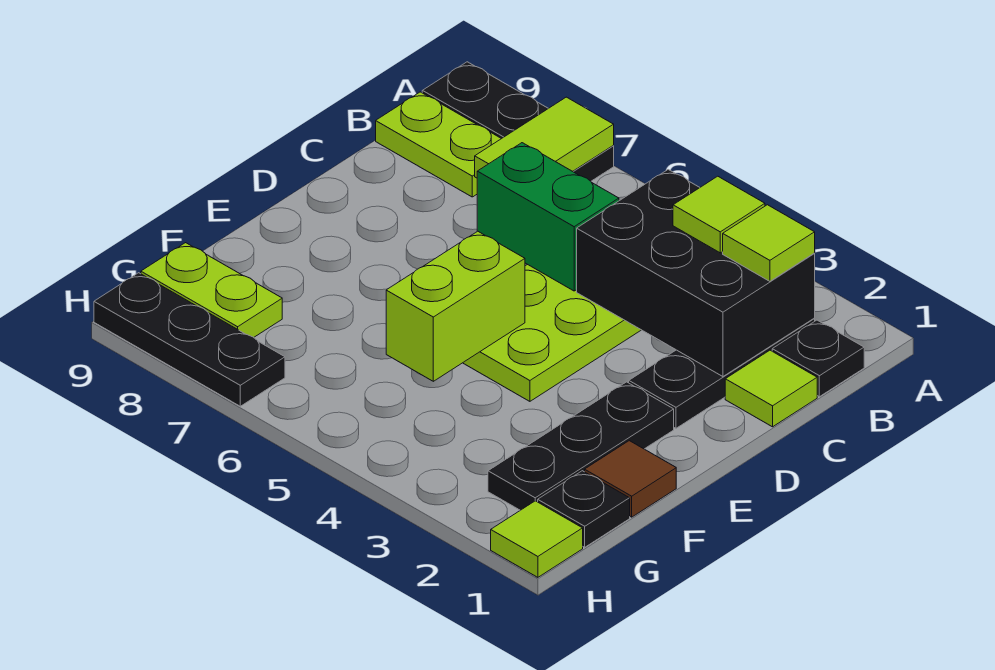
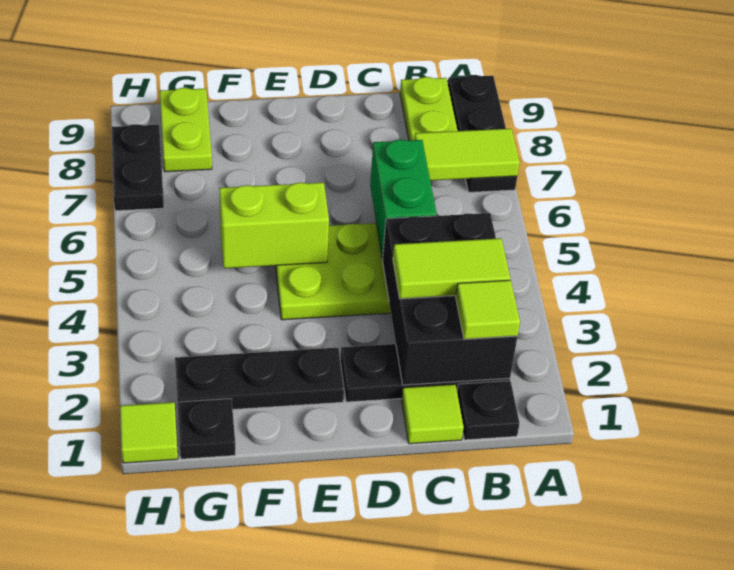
lime 1x1 tile [673,176,765,253] -> lime 1x2 tile [393,238,510,299]
brown 1x1 tile [585,441,676,517] -> none
black 1x3 plate [94,273,285,406] -> black 1x2 plate [112,124,164,211]

